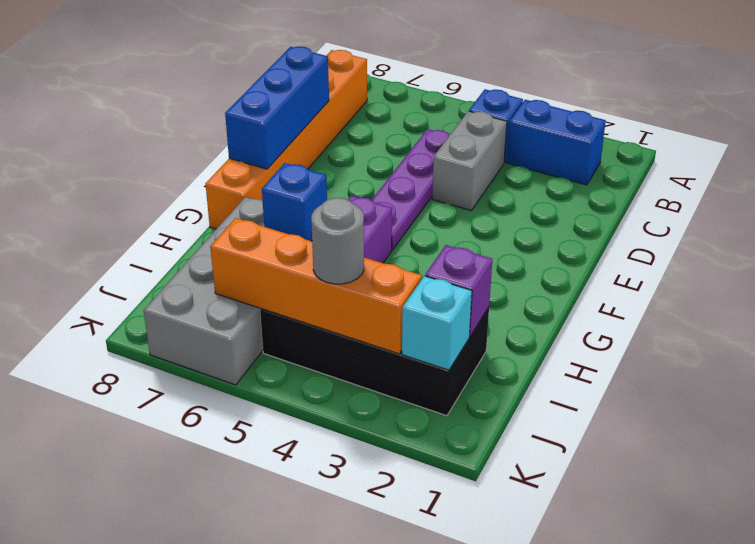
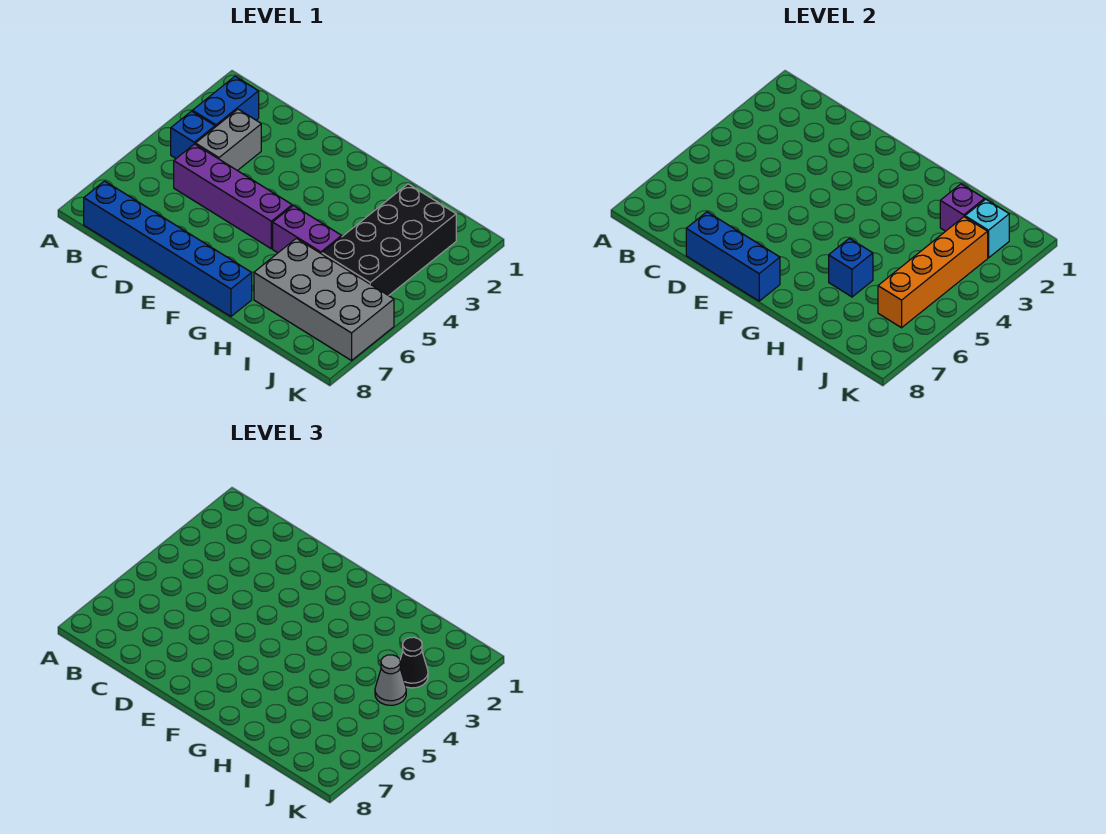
orange 1x6 brick [206,50,367,229] -> blue 1x6 brick [84,181,252,316]
grey 1x2 brick [432,111,507,211] -> grey 1x2 brick turned to [196,109,261,171]
purple 1x4 plate [372,129,449,250] -> purple 1x4 brick [174,144,292,249]
none -> black 1x1 cone [400,637,428,688]
grey 1x1 round brick [311,198,364,284] -> grey 1x1 cone [375,655,406,705]

